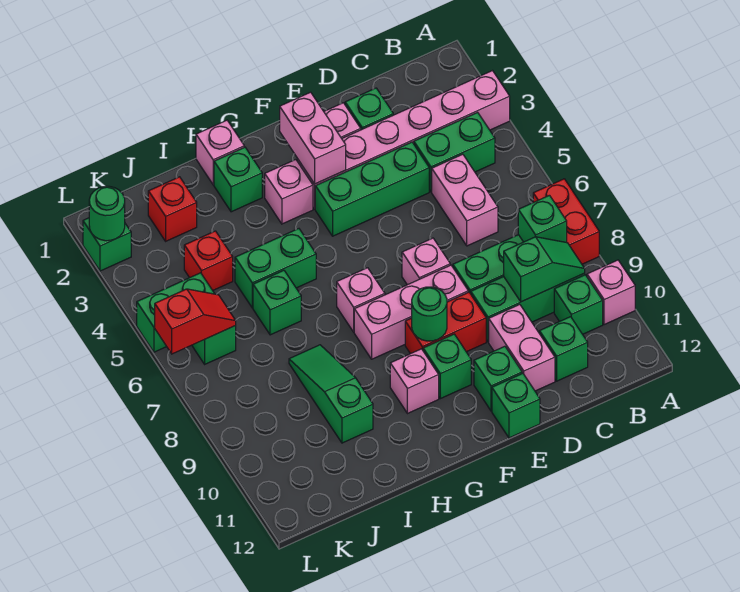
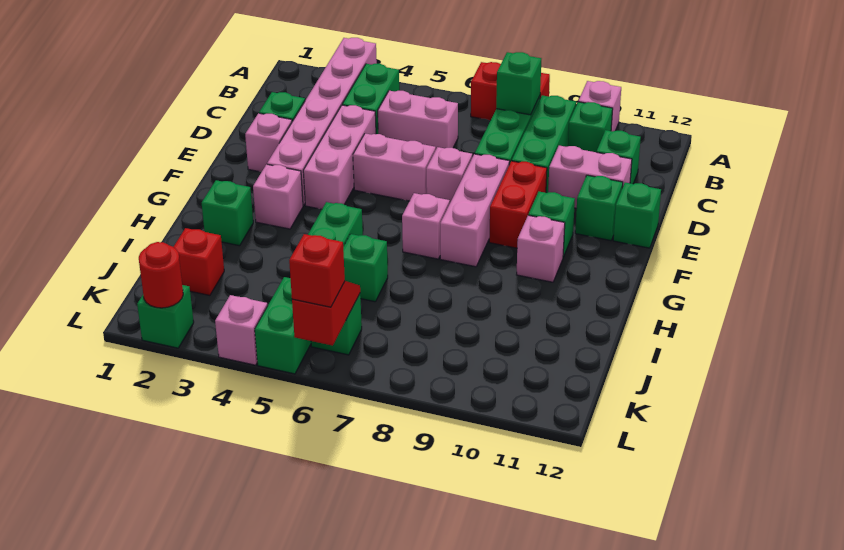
green 1x2 slope [504,237,585,302] -> none
green 1x3 brick [315,142,429,236] -> pink 1x3 brick [303,105,376,209]
pink 1x2 brick [280,92,346,184] -> pink 1x2 brick moved to [353,133,436,201]
green 1x1 round brick [412,287,447,341] -> none
pink 1x1 brick [196,120,244,185] -> pink 1x1 brick moved to [215,295,267,365]
green 1x3 slope [289,345,373,443] -> none
red 1x1 brick [184,231,233,290] -> red 1x1 brick moved to [289,234,345,307]
green 1x1 round brick [89,186,125,241] -> red 1x1 round brick [139,242,183,308]

